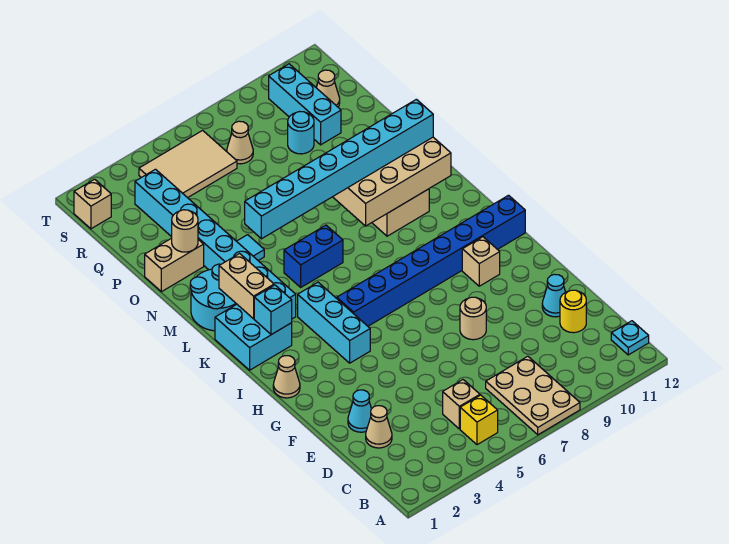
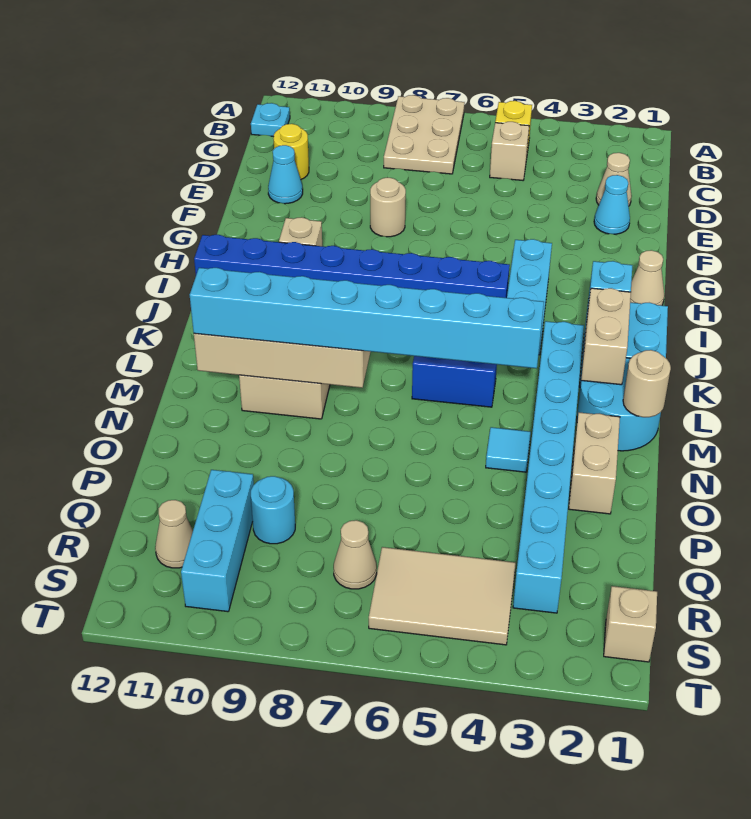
tan 1x2 brick [145,238,204,292] -> tan 1x2 brick turned to [569,412,620,514]
tan 1x1 round brick [172,210,198,252] -> tan 1x1 round brick moved to [623,350,671,417]

